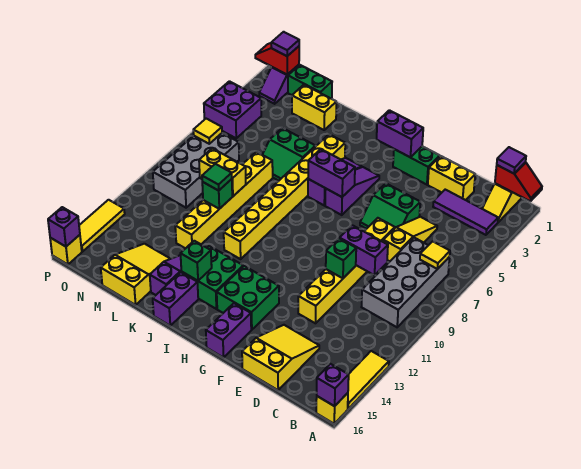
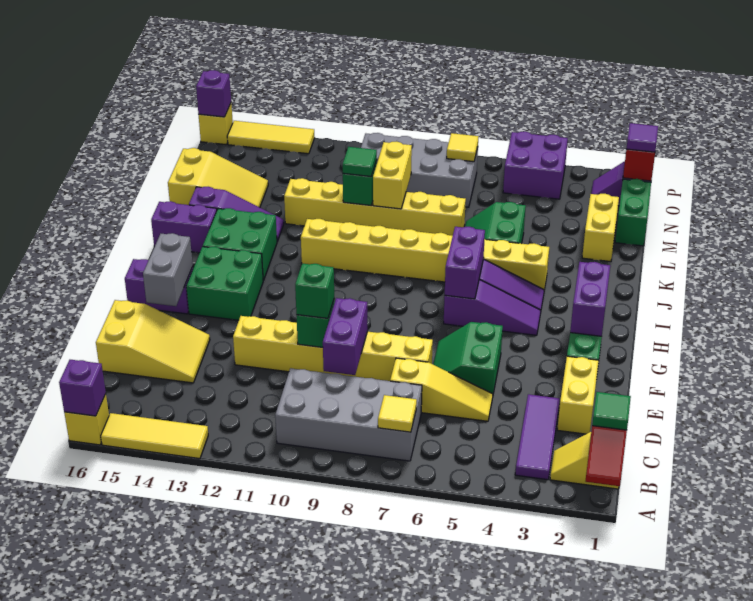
purple 1x1 tile [497,147,526,174] -> green 1x1 tile [592,392,631,430]
none -> grey 1x2 brick [143,233,193,306]
green 1x1 brick [181,241,212,281] -> green 1x1 brick moved to [295,264,334,318]

